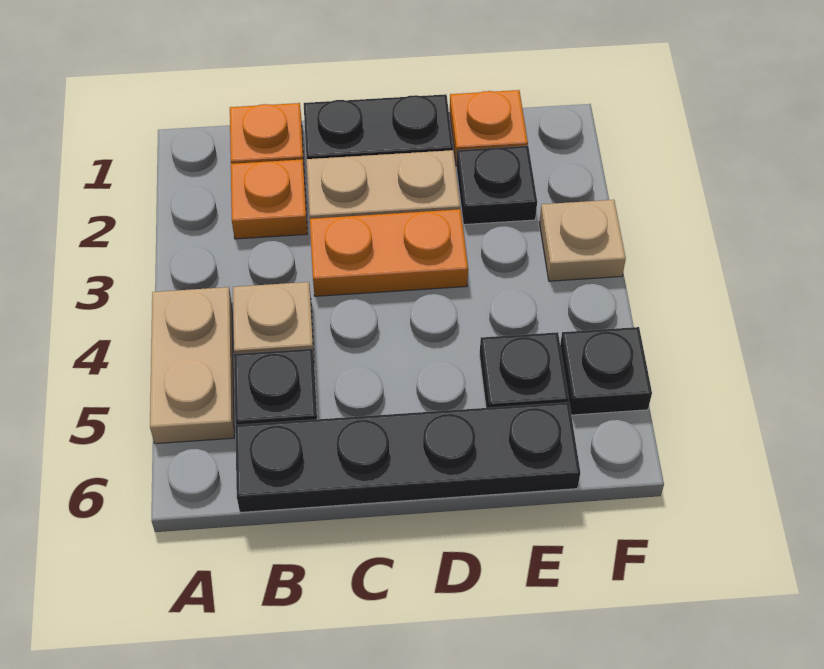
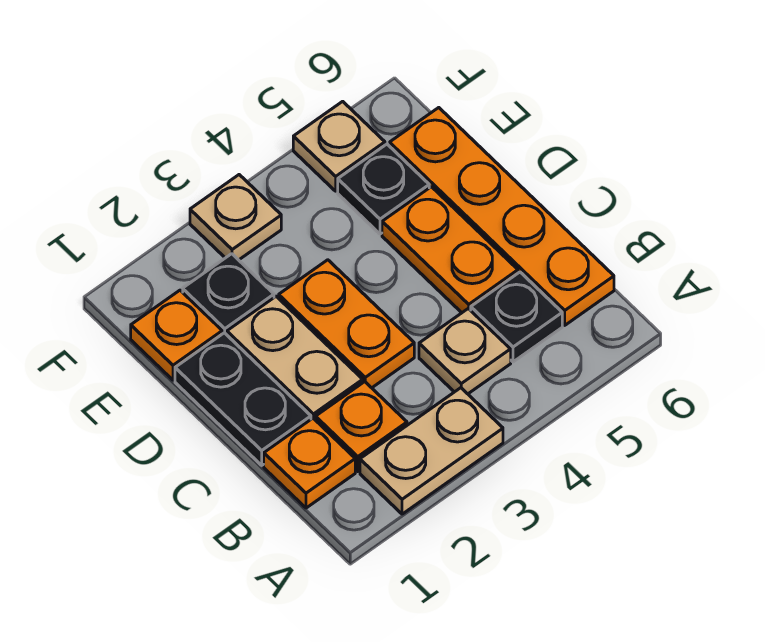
tan 1x2 plate [150,287,234,444] -> tan 1x2 plate moved to [360,388,503,514]
black 1x4 plate [235,402,580,512] -> orange 1x4 plate [390,108,614,325]
none -> orange 1x2 plate [382,187,518,313]
black 1x1 plate [560,327,652,415] -> tan 1x1 plate [293,101,385,191]

